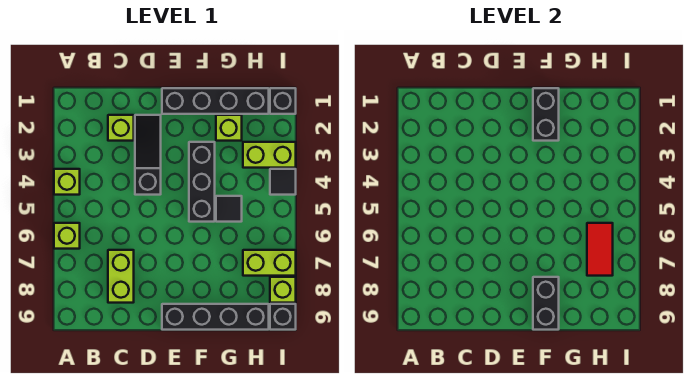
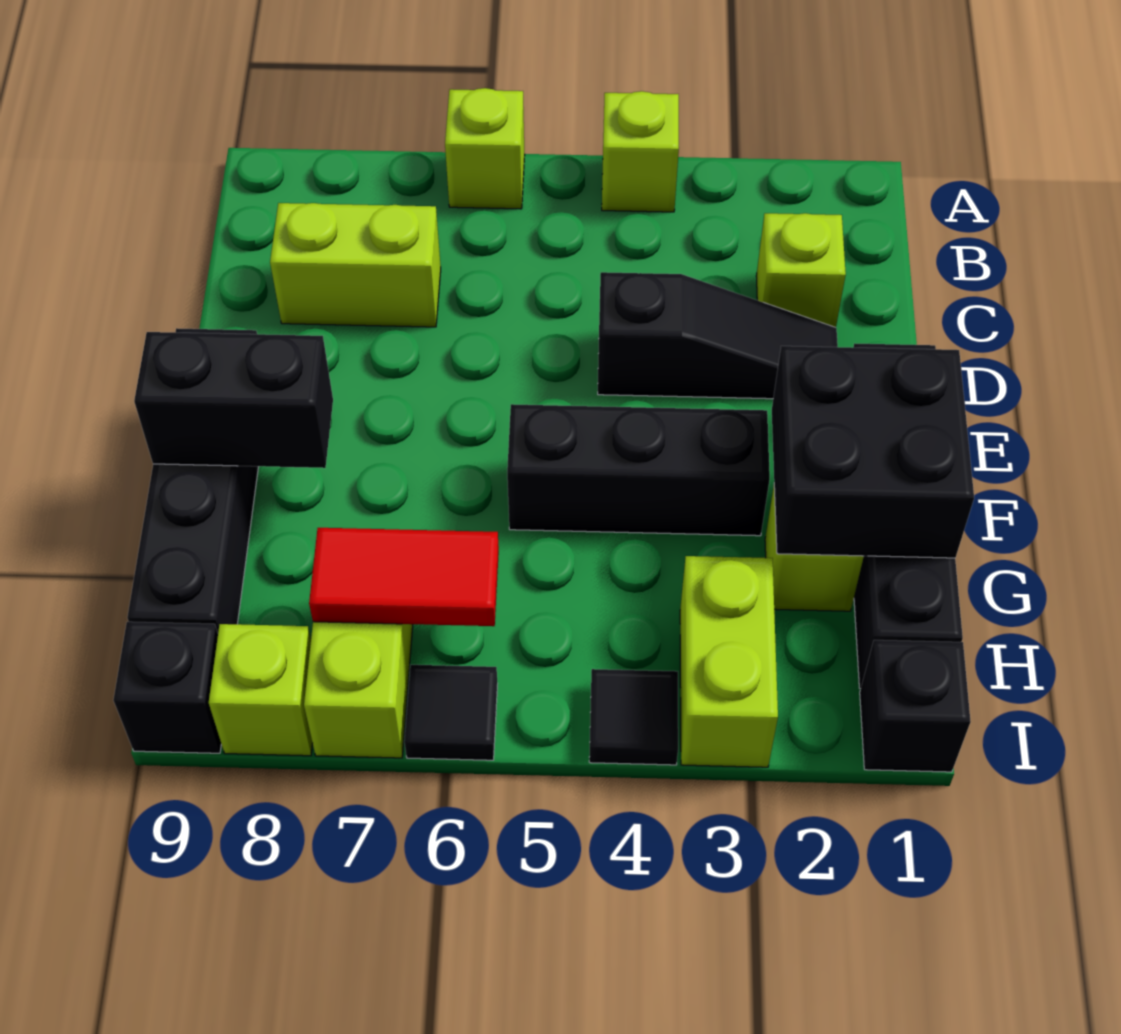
black 1x2 brick [533,88,559,141] -> black 2x2 brick [772,346,974,558]
black 1x1 tile [216,196,242,222] -> black 1x1 tile moved to [404,665,497,760]

